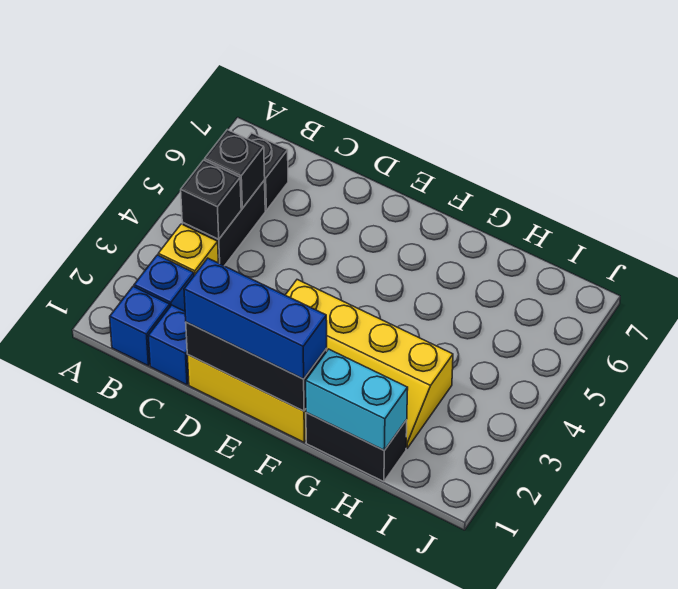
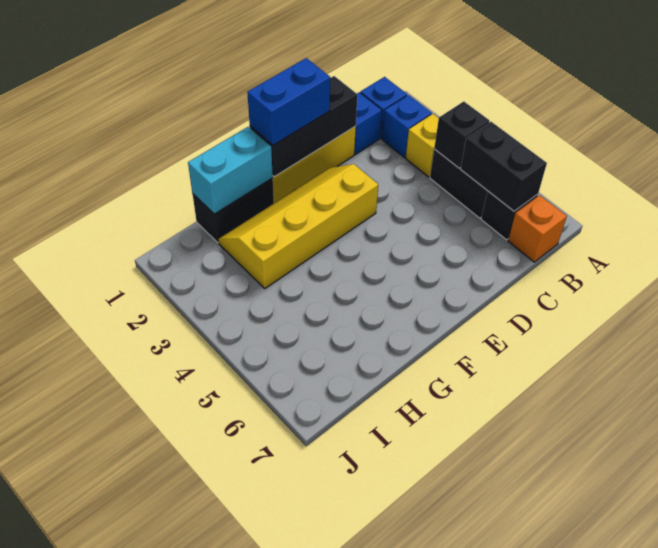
black 1x1 brick [205,130,265,208] -> black 1x2 brick [461,122,547,211]
none -> orange 1x1 brick [508,195,567,262]
blue 1x3 brick [184,258,327,379] -> blue 1x2 brick [247,58,331,145]

